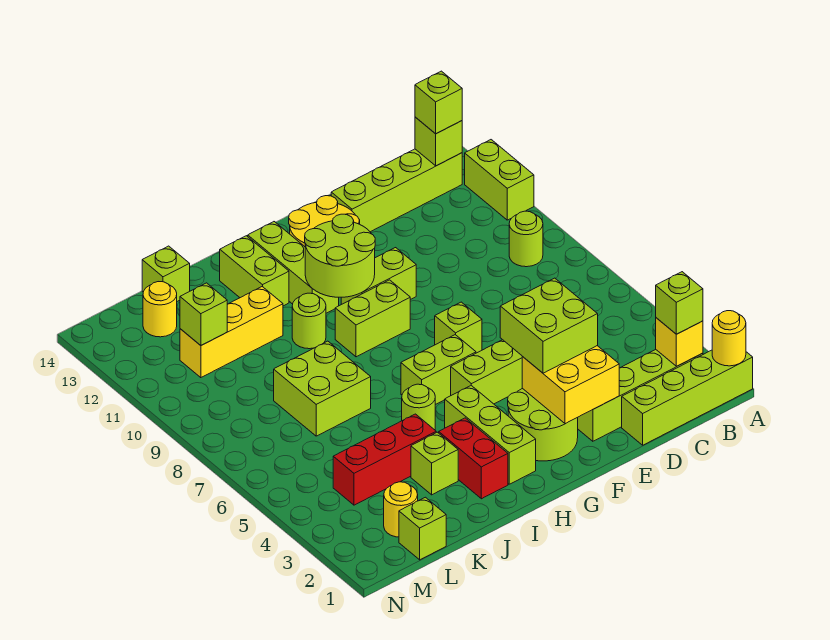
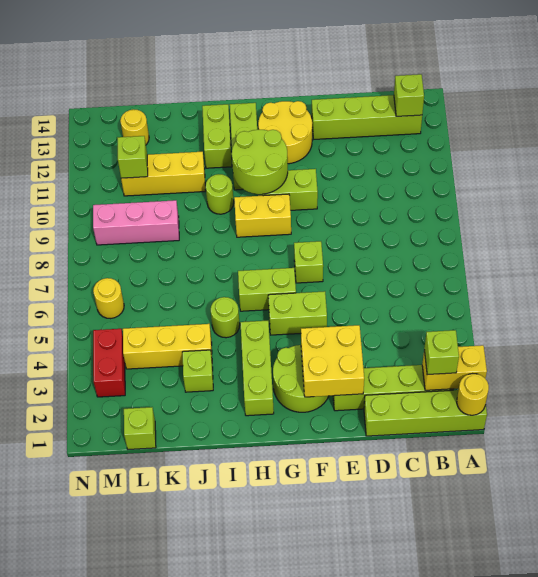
lime 1x2 brick [465,140,534,220] -> none
yellow 1x1 brick [656,318,703,366] -> yellow 1x2 brick [422,345,487,390]
lime 1x1 round brick [509,211,543,267] -> none
lime 1x1 brick [415,71,462,134] -> none
lime 2x2 brick [500,278,598,373] -> none
lime 1x2 brick [335,280,410,357] -> yellow 1x2 brick [234,194,291,237]
red 1x2 brick [439,418,508,499] -> red 1x2 brick moved to [93,329,125,397]
red 1x3 brick [333,414,436,505] -> yellow 1x3 brick [123,324,212,369]
lime 2x2 brick [274,341,371,436] -> none
none -> pink 1x3 brick [93,200,179,245]
lime 1x1 brick [142,246,190,301] -> none
yellow 1x1 round brick [384,482,418,537] -> yellow 1x1 round brick moved to [93,278,124,319]

